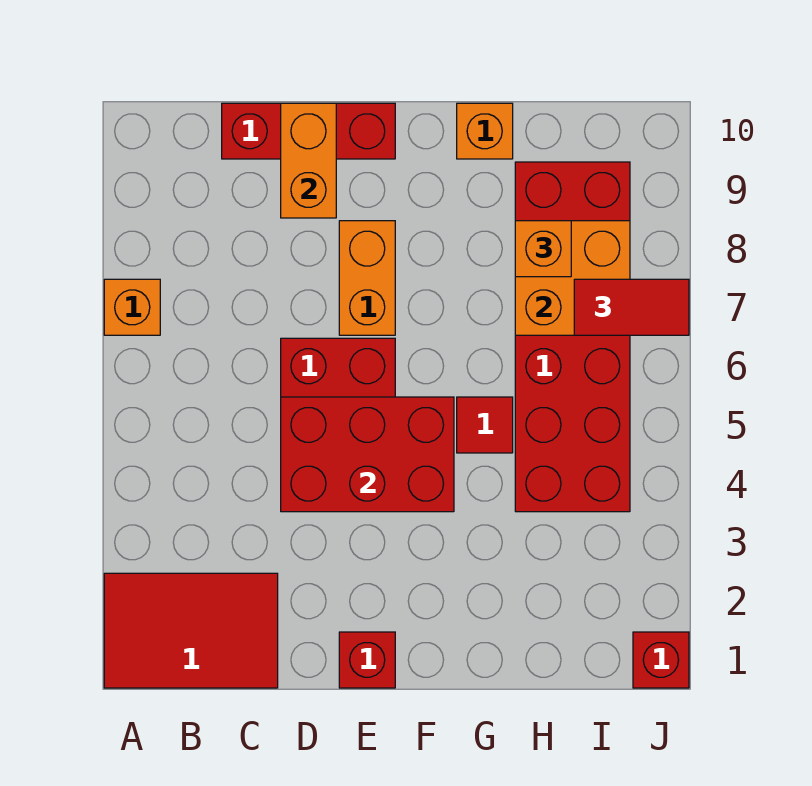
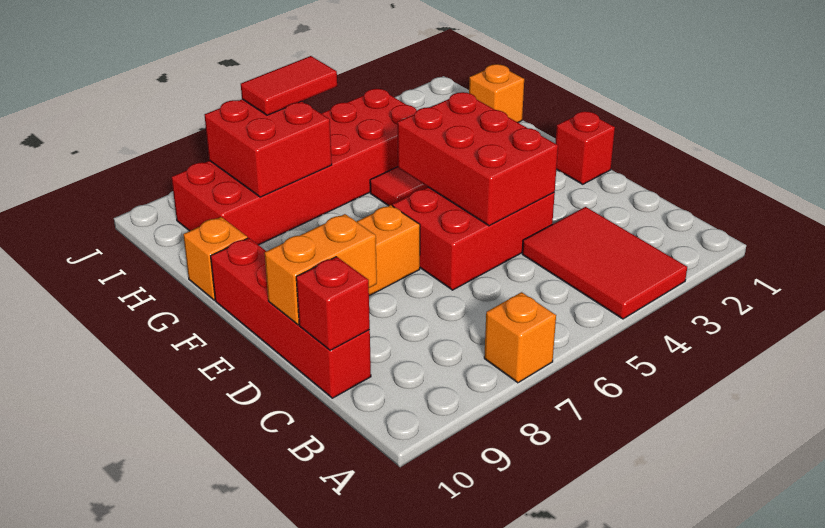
red 2x3 tile [104,573,278,688] -> red 2x3 tile moved to [522,207,687,319]
red 1x3 brick [222,103,395,159] -> red 1x4 brick [211,238,371,398]
orange 2x2 brick [515,221,630,335] -> red 2x2 brick [205,99,332,197]
orange 1x1 brick [515,221,571,277] -> orange 1x1 brick moved to [469,64,524,122]
red 1x2 tile [574,279,689,335] -> red 1x2 tile turned to [241,56,337,115]
red 1x1 brick [633,632,689,688] -> red 1x1 brick moved to [296,257,370,350]

